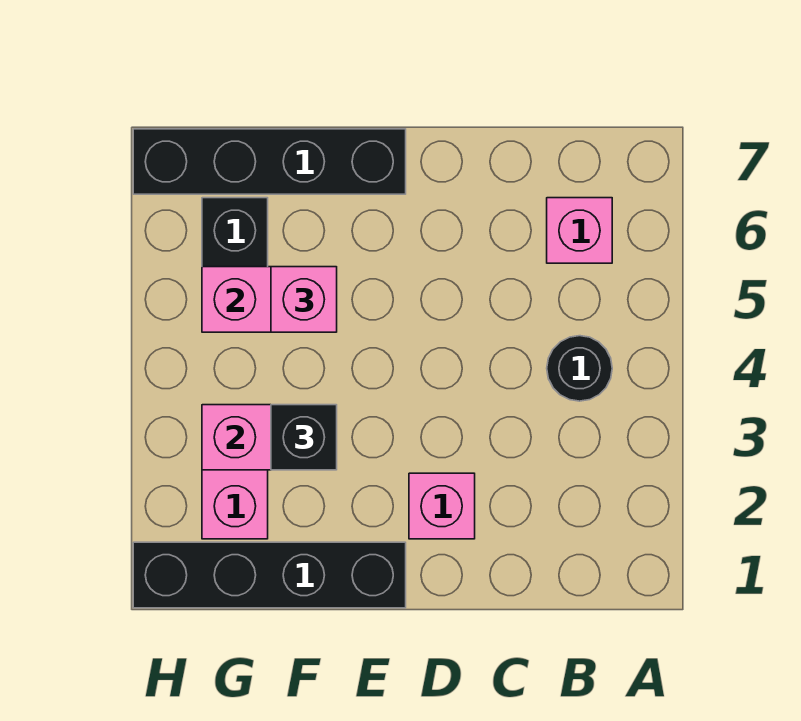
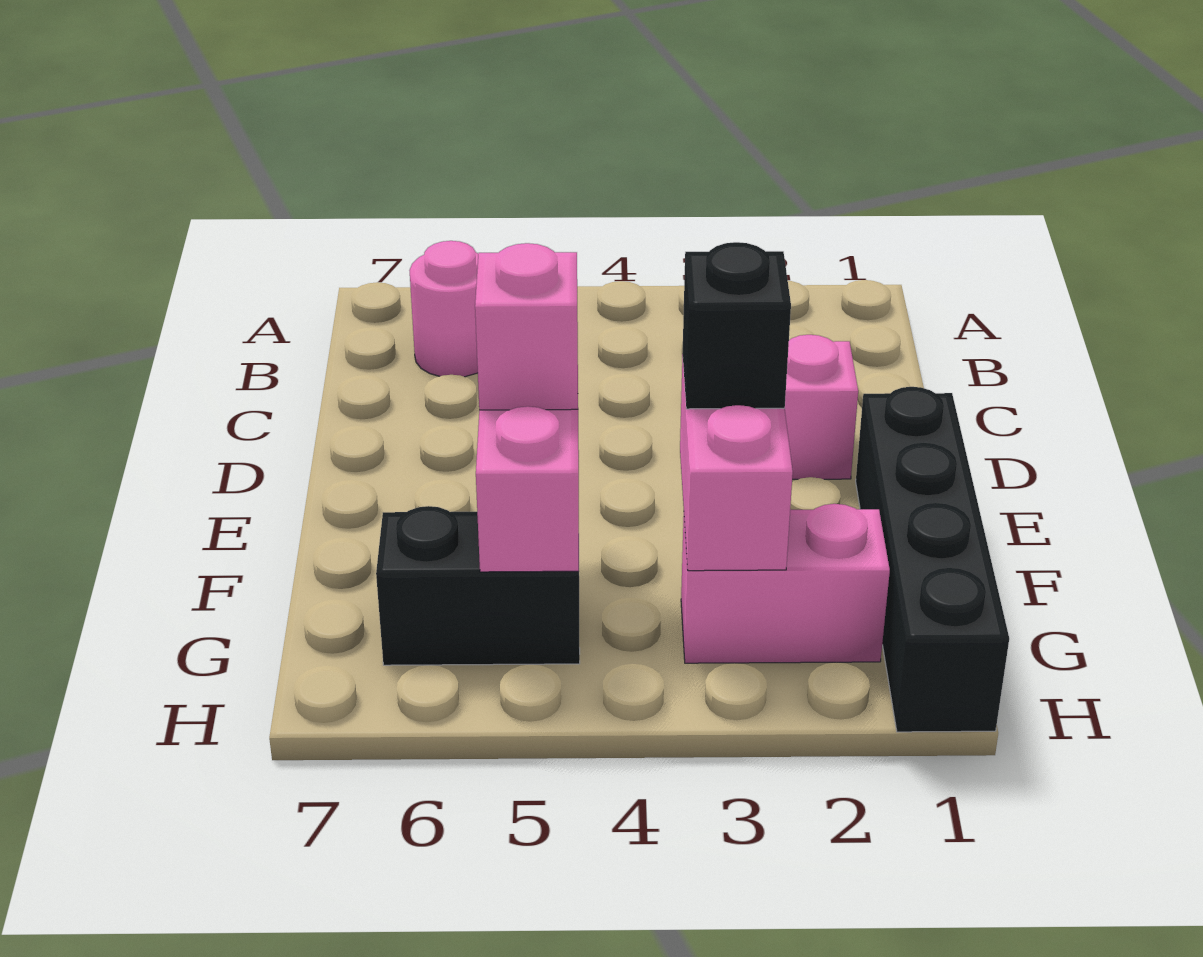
black 1x1 round brick [547,336,612,401] -> none
pink 1x1 brick [547,198,612,263] -> pink 1x1 round brick [409,241,478,377]
black 1x4 brick [133,129,406,194] -> none

